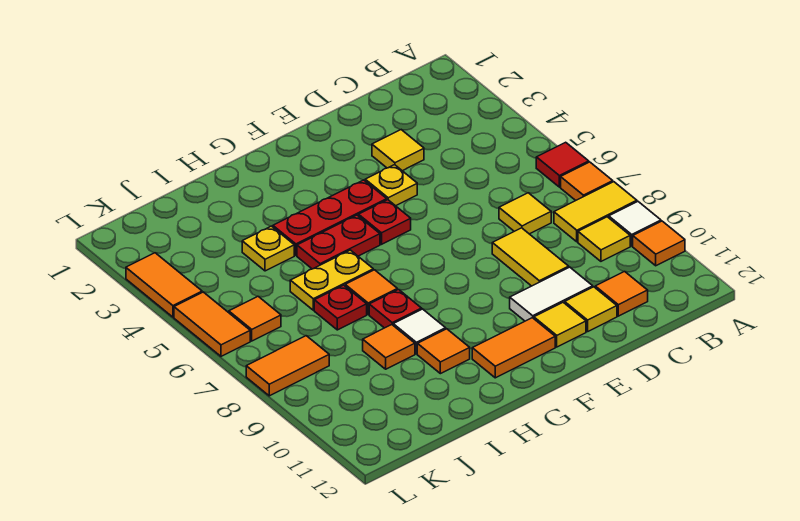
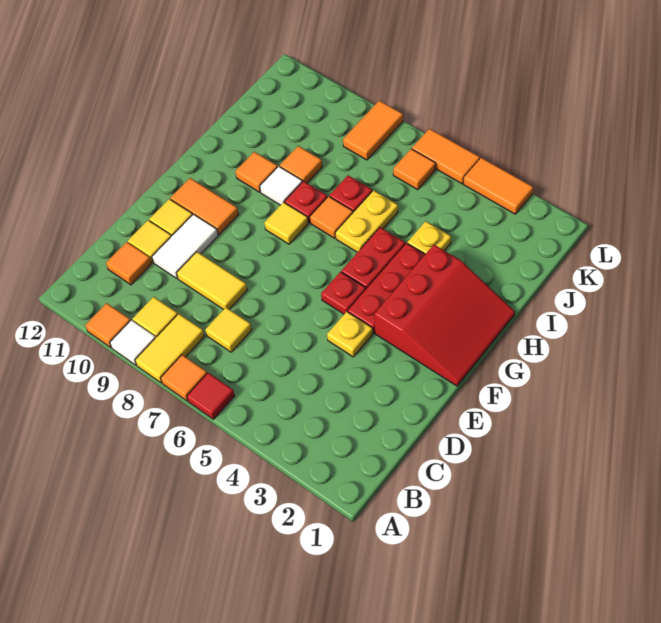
yellow 1x1 tile [372,130,424,171] -> yellow 1x1 tile moved to [264,202,308,244]
none -> red 3x3 slope [374,245,515,386]
orange 1x2 tile [472,318,555,378] -> orange 1x2 tile turned to [170,178,239,235]

